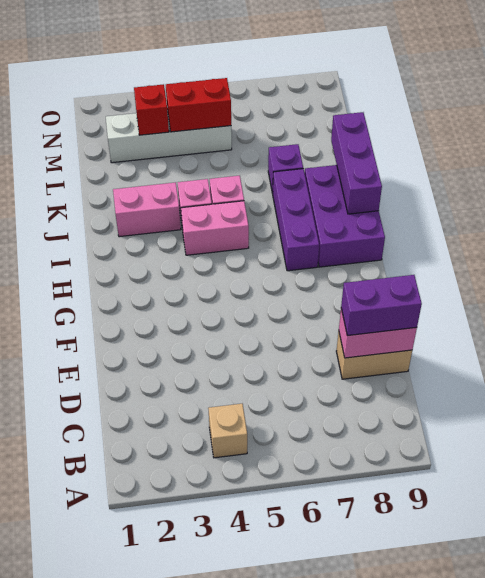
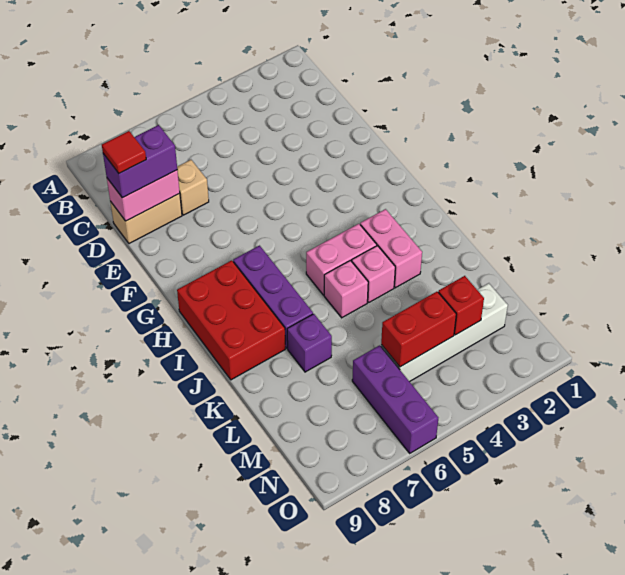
tan 1x1 brick [208,404,247,458] -> tan 1x1 brick moved to [177,160,209,215]
none -> red 1x1 tile [102,131,146,173]
purple 2x3 brick [305,165,385,267] -> red 2x3 brick [177,260,285,380]
purple 1x3 brick [331,112,382,214] -> purple 1x3 brick moved to [352,345,438,453]
pink 1x2 brick [113,182,181,237] -> pink 1x2 brick turned to [360,209,422,288]

